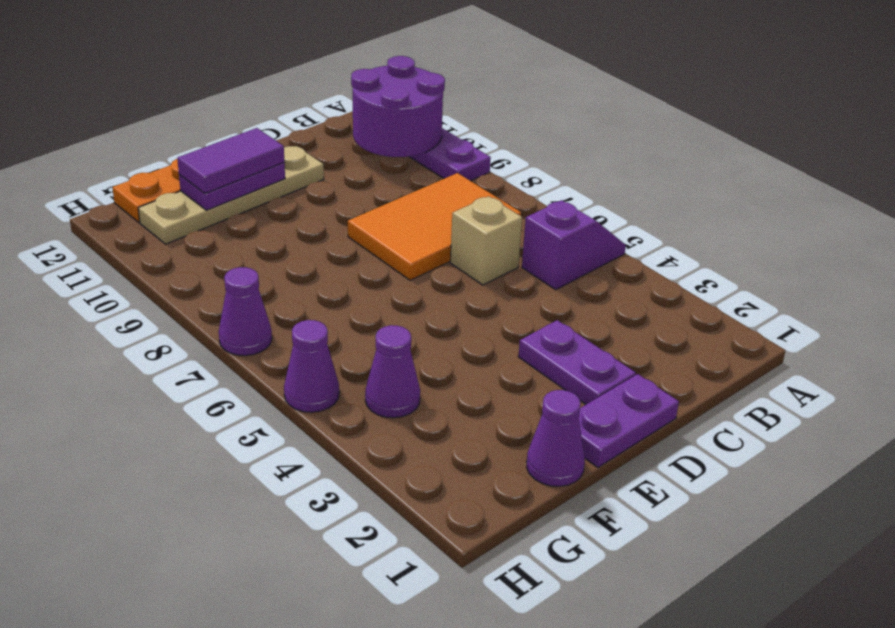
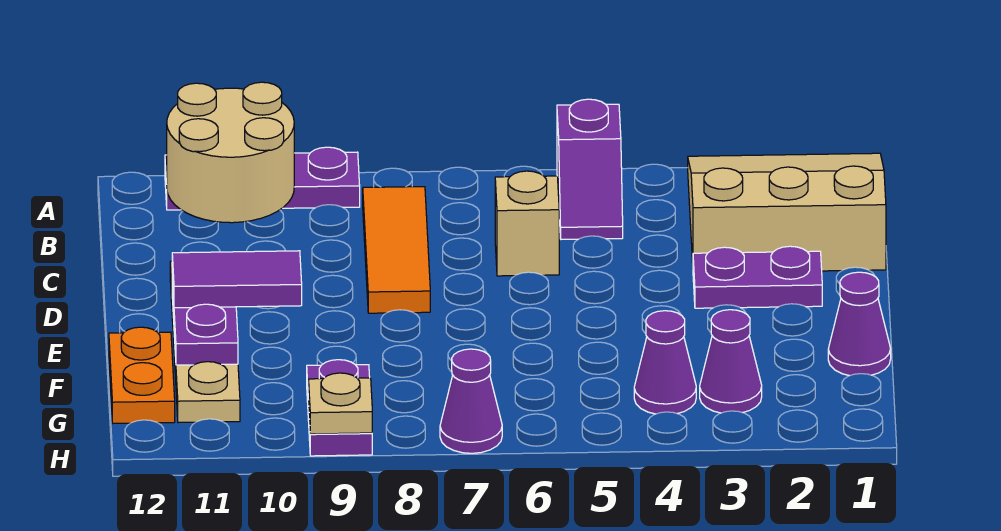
none -> tan 3x3 slope [688,153,886,271]
purple 1x2 slope [522,200,626,290] -> purple 1x2 slope turned to [557,99,623,239]
purple 2x2 round brick [351,56,445,157] -> tan 2x2 round brick [167,82,294,223]
orange 2x3 tile [348,173,521,280] -> orange 1x3 tile [363,187,430,313]
purple 1x2 plate [578,374,679,468] -> purple 1x2 plate moved to [307,360,372,456]
purple 1x2 tile [177,128,284,193] -> purple 1x2 tile turned to [172,251,302,308]
purple 1x1 cone [284,320,339,412] -> purple 1x1 cone moved to [700,310,762,413]
none -> tan 1x1 plate [309,373,372,434]

